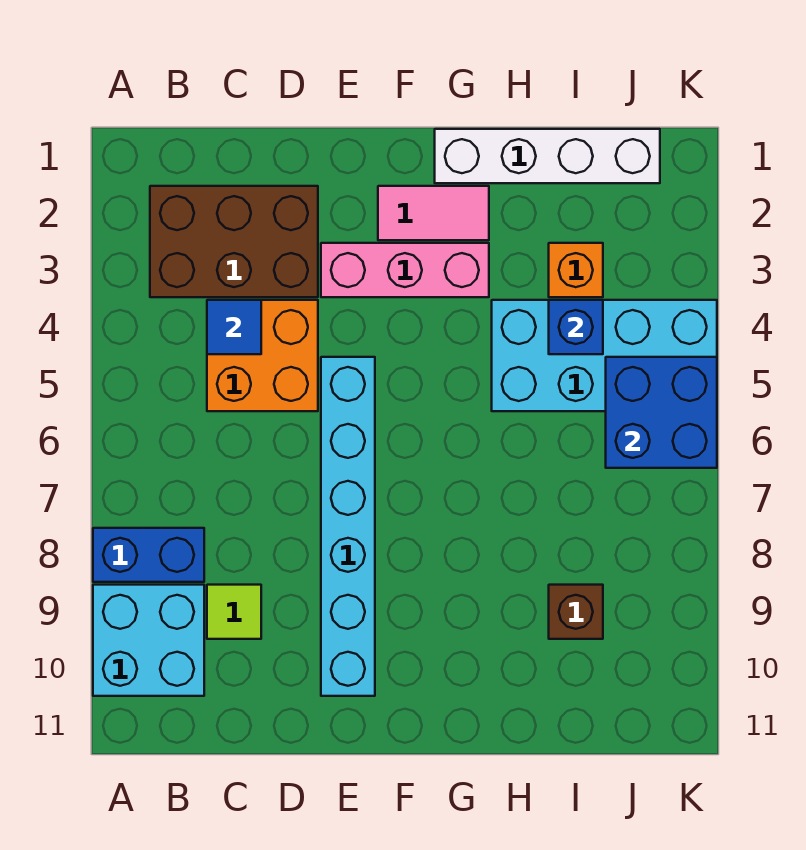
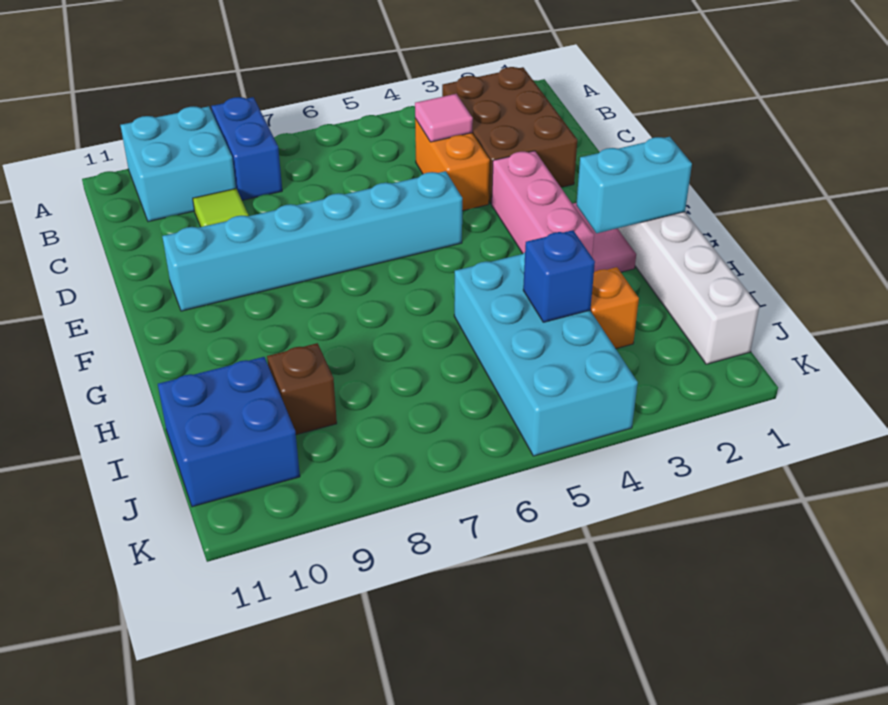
orange 2x2 brick [207,300,318,411] -> orange 1x2 brick [415,119,490,211]
blue 1x1 tile [207,300,261,354] -> pink 1x1 tile [415,94,473,142]
none -> cyan 1x2 brick [576,137,692,233]
blue 2x2 brick [606,357,717,468] -> blue 2x2 brick moved to [158,357,300,507]

